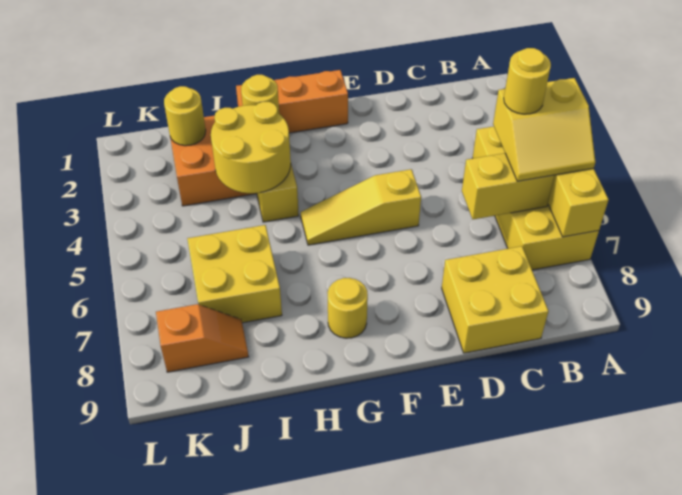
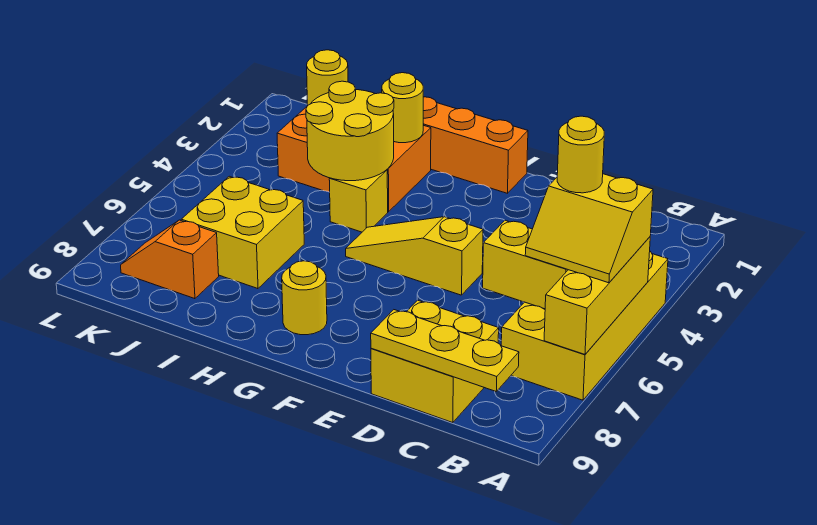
none -> yellow 1x3 plate [371,310,519,391]
orange 1x2 slope [156,304,249,372] -> orange 1x2 slope turned to [121,220,219,299]

